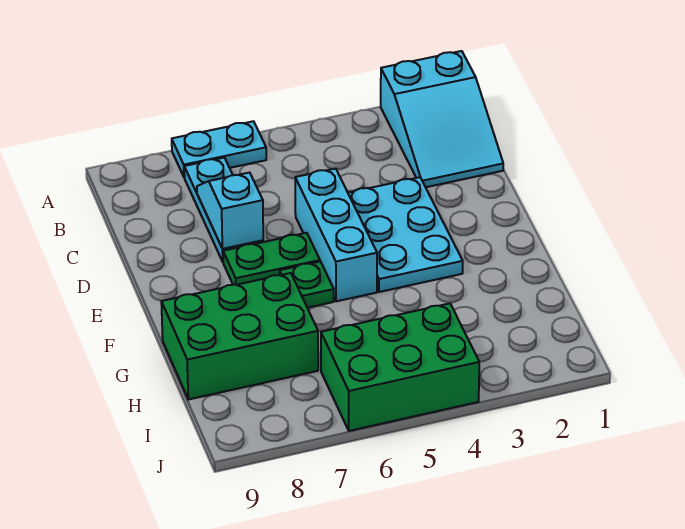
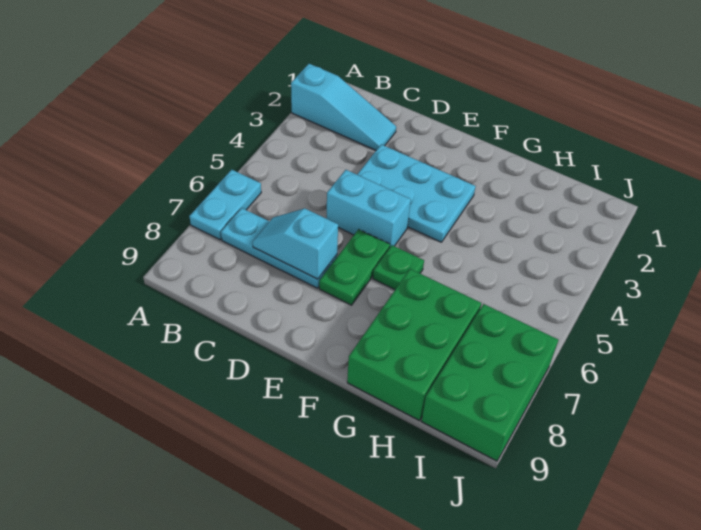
cyan 2x3 slope [381,51,503,187] -> cyan 1x3 slope [291,64,396,150]
cyan 1x3 brick [295,168,377,301] -> cyan 1x2 brick [327,170,411,247]
green 2x3 brick [321,303,479,431] -> green 2x3 brick moved to [421,304,558,461]

